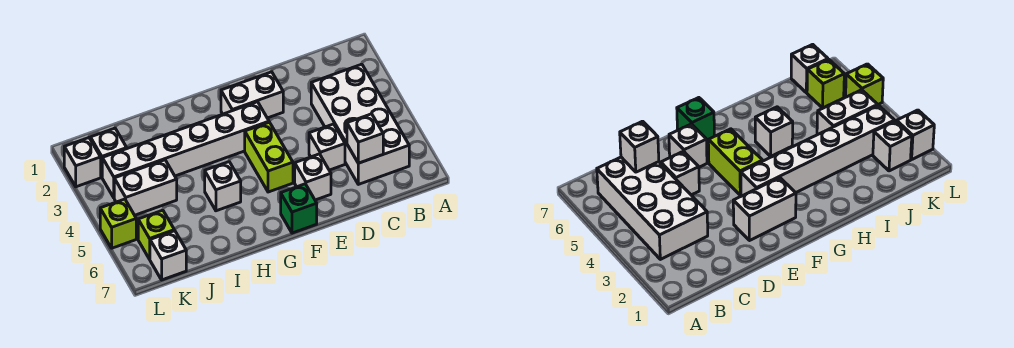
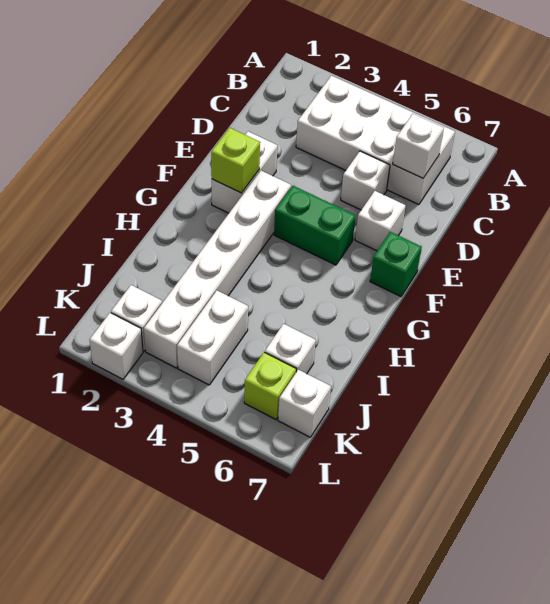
lime 1x2 brick [245,122,293,192] -> green 1x2 brick [274,186,356,265]
white 1x1 brick [205,162,241,211] -> white 1x1 brick moved to [265,324,316,374]
lime 1x1 brick [100,199,136,248] -> lime 1x1 brick moved to [211,128,260,193]

